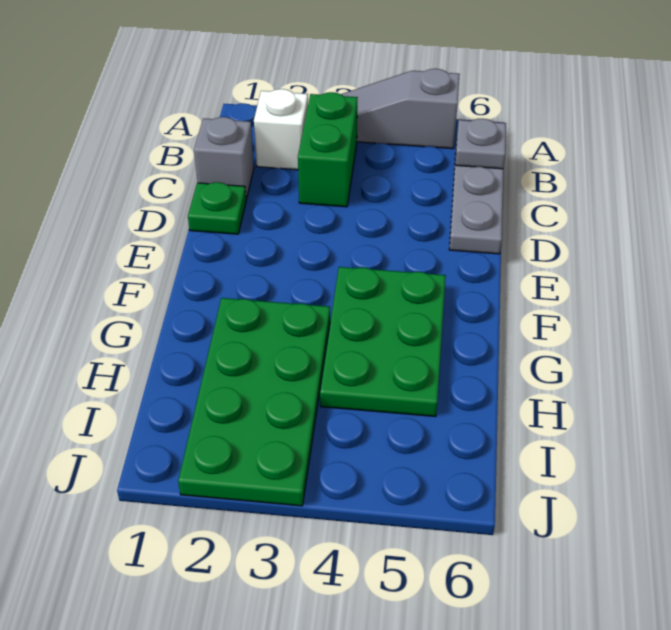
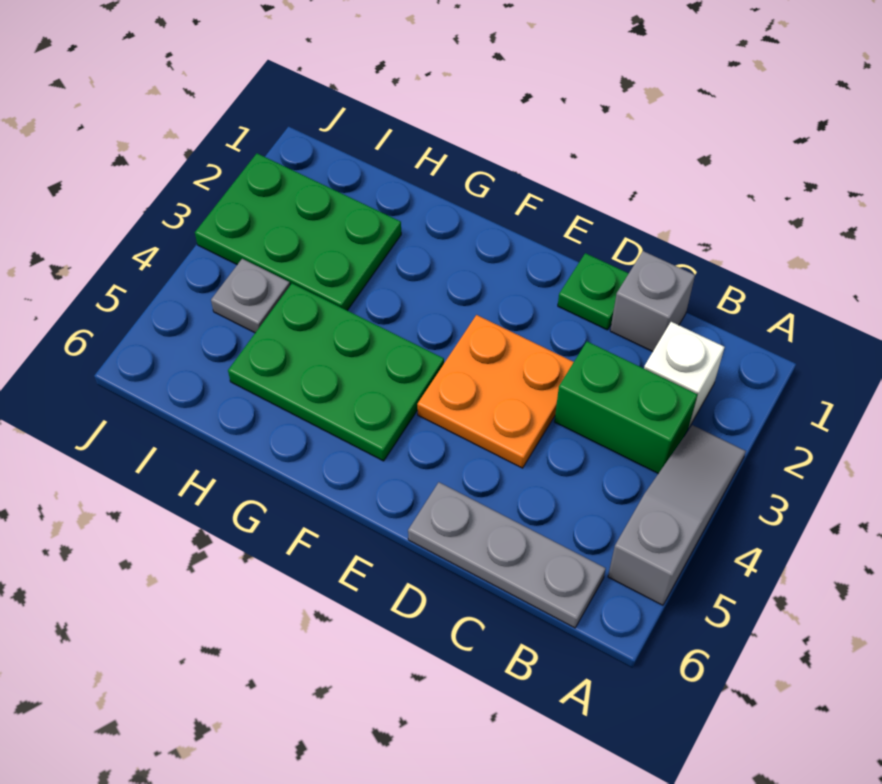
grey 1x1 plate [455,119,506,169] -> grey 1x1 plate moved to [211,259,290,333]
none -> orange 2x2 plate [417,315,574,468]
green 2x4 plate [178,298,330,506] -> green 2x3 plate [195,153,401,311]

